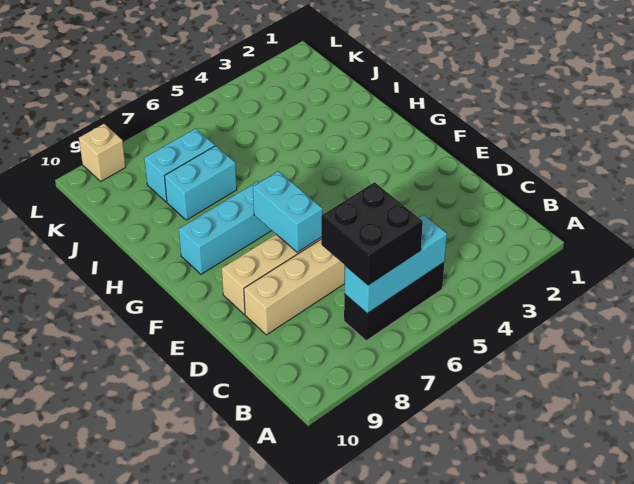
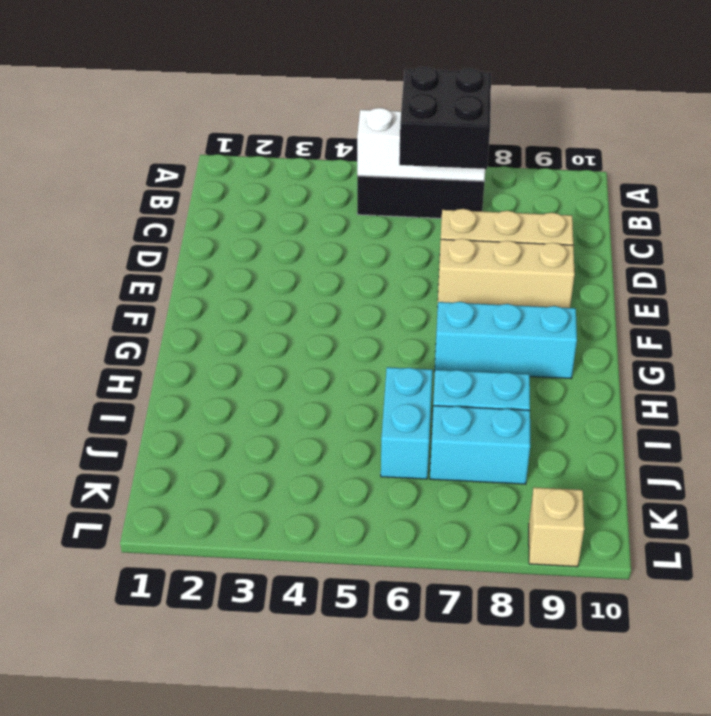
cyan 1x3 brick [344,215,447,313] -> white 1x3 brick [357,108,485,181]
cyan 1x2 brick [253,171,322,252] -> cyan 1x2 brick moved to [381,367,433,479]

